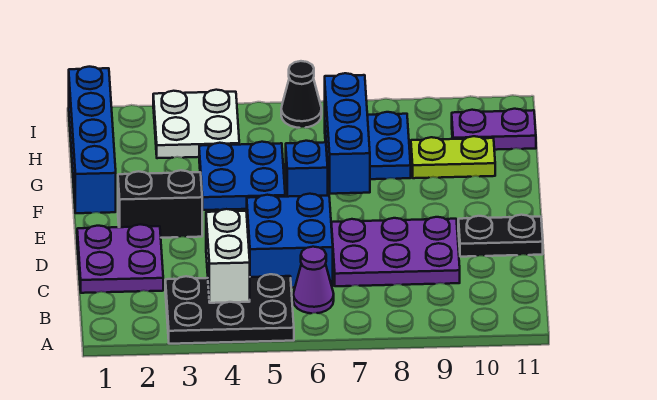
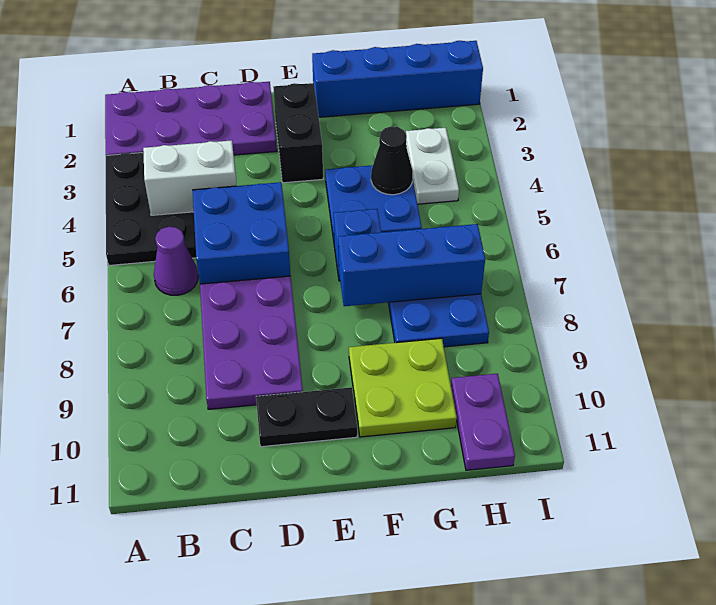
purple 2x2 plate [77,224,163,293] -> purple 2x4 plate [105,82,277,156]
black 1x2 plate [458,215,543,257] -> black 1x2 plate turned to [256,387,357,447]
lime 1x2 plate [411,136,495,178] -> lime 2x2 plate [349,338,457,437]
white 2x2 plate [153,90,239,158] -> white 1x2 plate [406,128,459,204]
black 1x1 cone [281,61,322,128] -> black 1x1 cone moved to [371,126,413,195]

